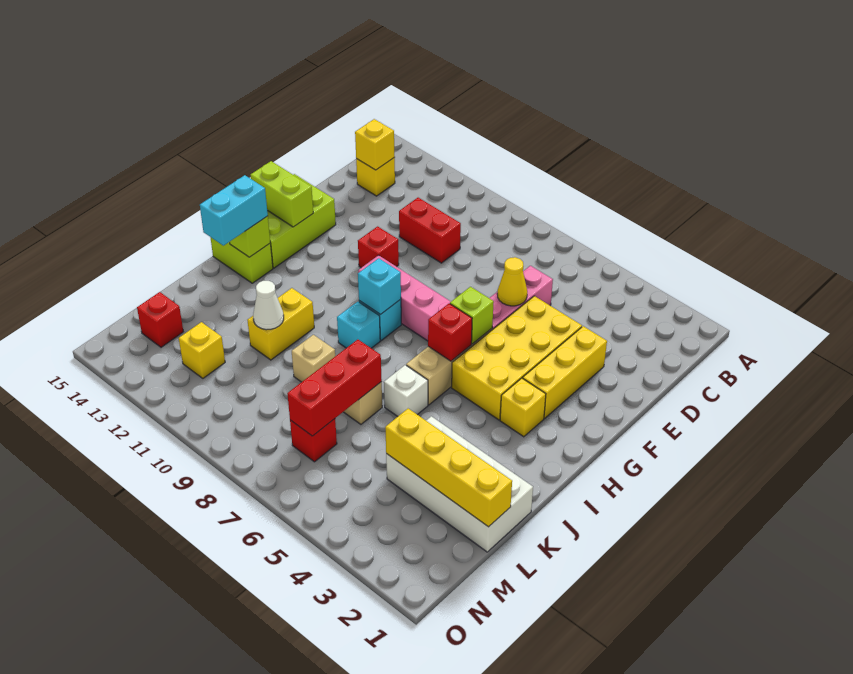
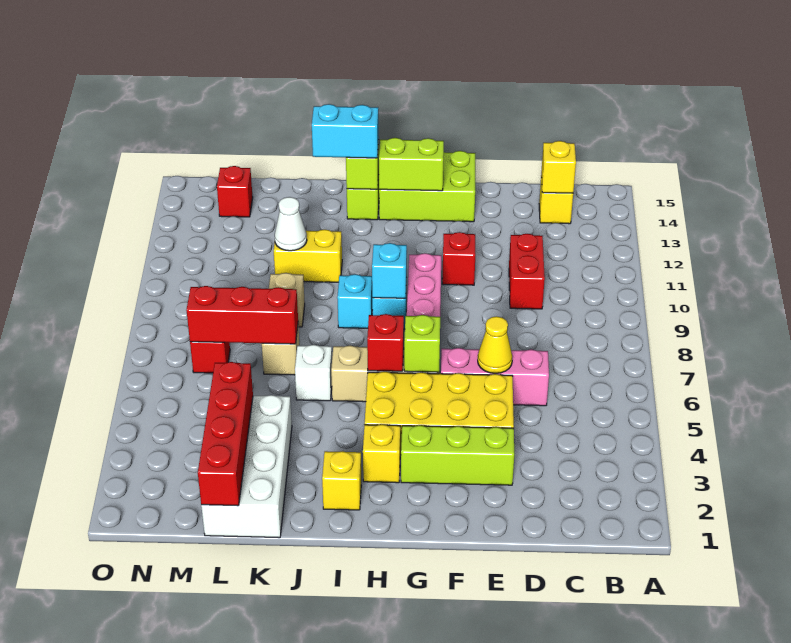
yellow 1x3 brick [523,326,607,418] -> lime 1x3 brick [401,425,514,485]
lime 1x2 brick [251,161,313,227] -> lime 1x2 brick turned to [379,138,444,191]
yellow 1x4 brick [385,409,512,527] -> red 1x4 brick [198,362,253,506]
yellow 1x1 brick [179,322,225,378] -> yellow 1x1 brick moved to [322,451,361,510]

